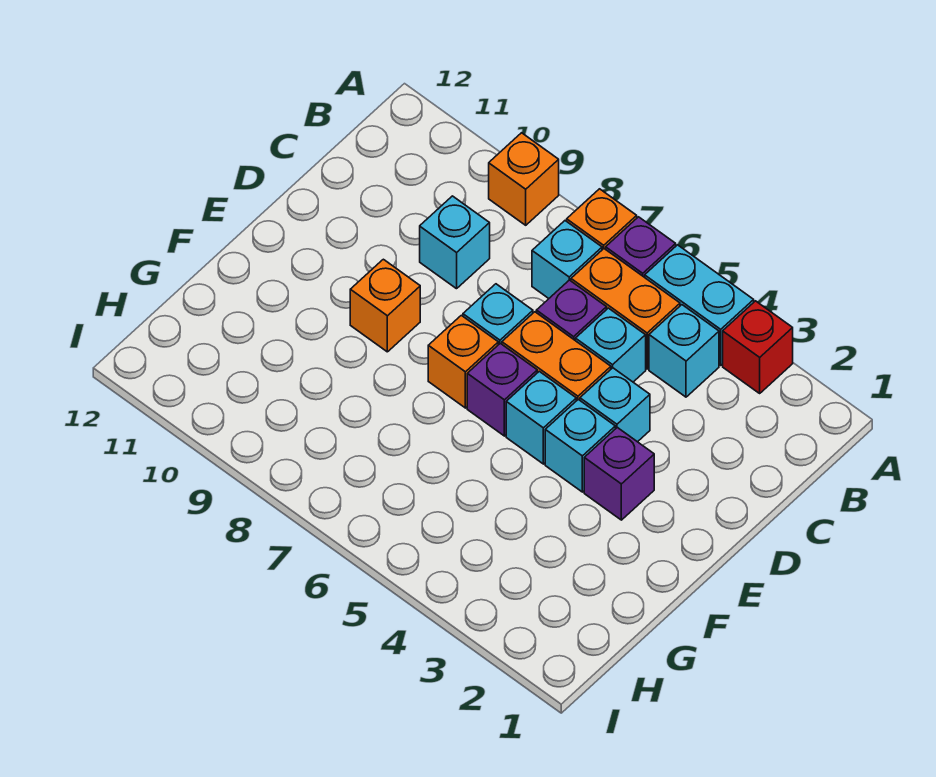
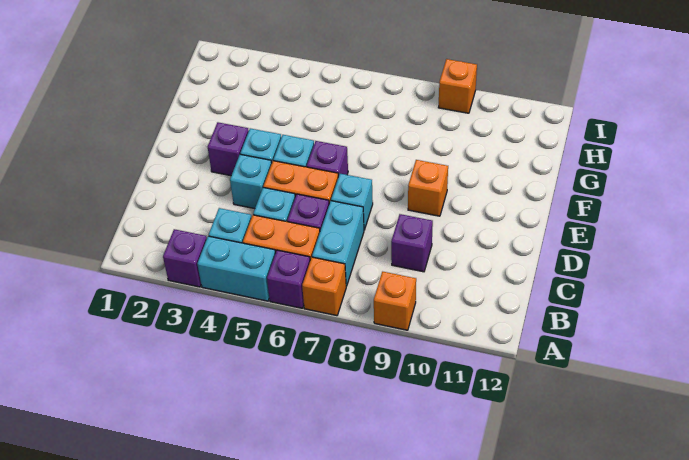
red 1x1 brick [723,301,793,393] -> purple 1x1 brick [163,229,207,287]
cyan 1x1 brick [532,221,602,298] -> cyan 1x2 brick [312,201,364,286]
cyan 1x1 brick [420,196,490,289] -> purple 1x1 brick [391,214,433,272]
orange 1x1 brick [428,315,498,408] -> orange 1x1 brick moved to [438,59,477,113]

